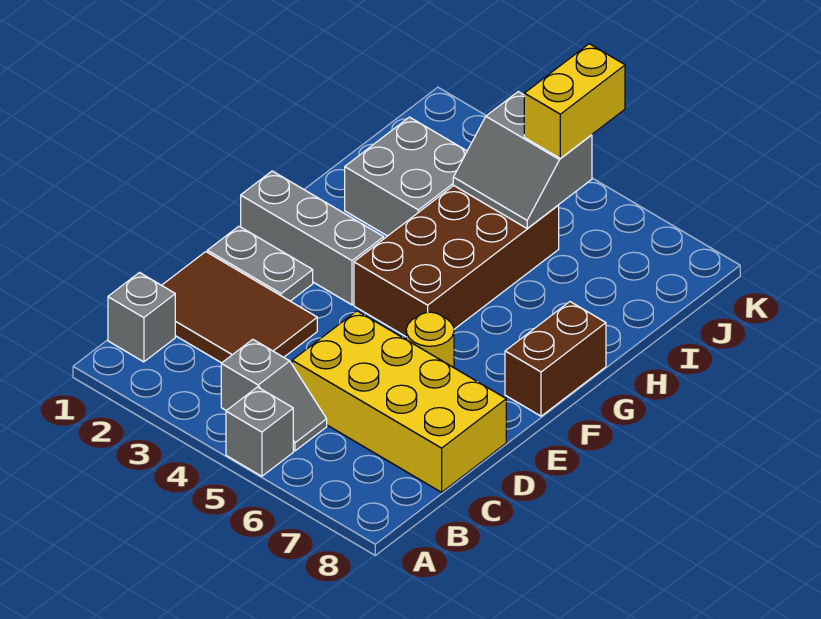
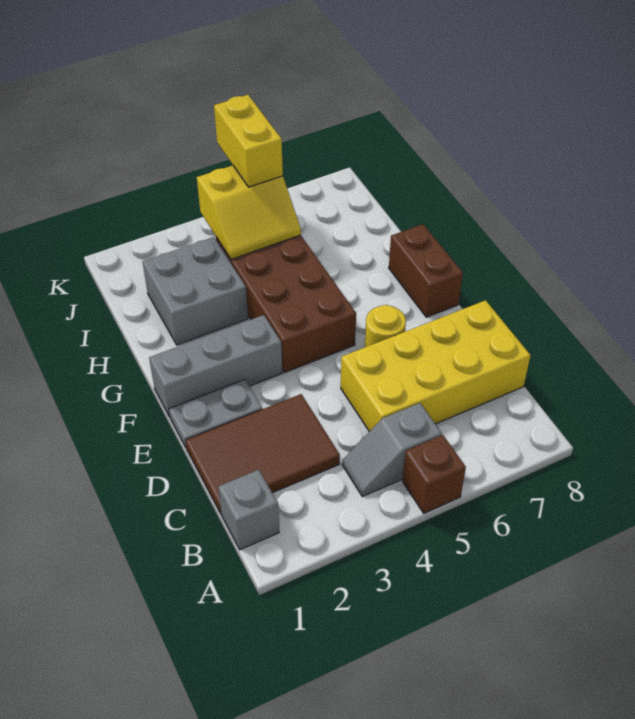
grey 1x1 brick [226,387,293,476] -> brown 1x1 brick [402,435,466,513]
grey 1x2 slope [221,339,327,451] -> grey 1x2 slope turned to [342,403,442,496]
grey 2x2 slope [453,92,592,229] -> yellow 2x2 slope [197,165,301,259]

